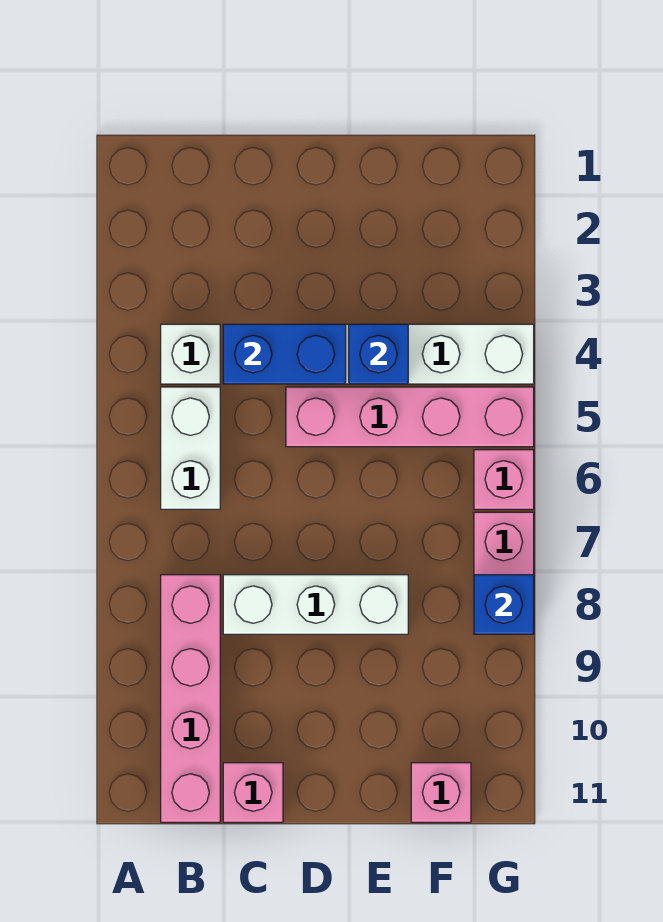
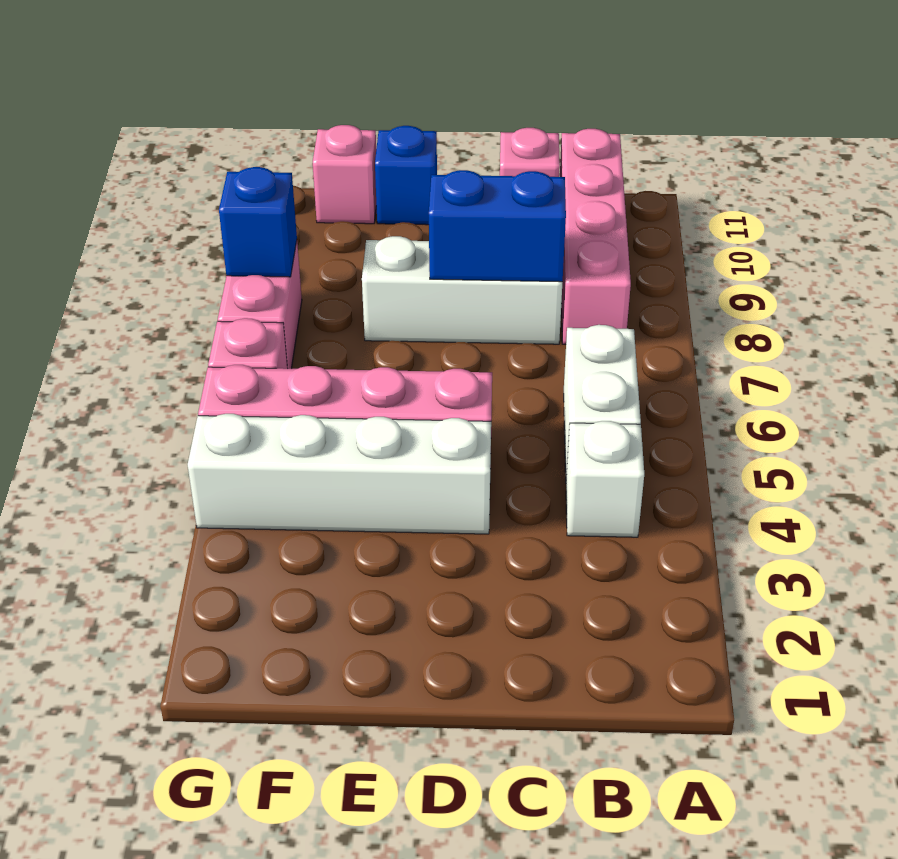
blue 1x2 brick [223,324,346,384] -> blue 1x2 brick moved to [429,170,566,282]
blue 1x1 brick [349,324,408,384] -> blue 1x1 brick moved to [375,126,437,225]

